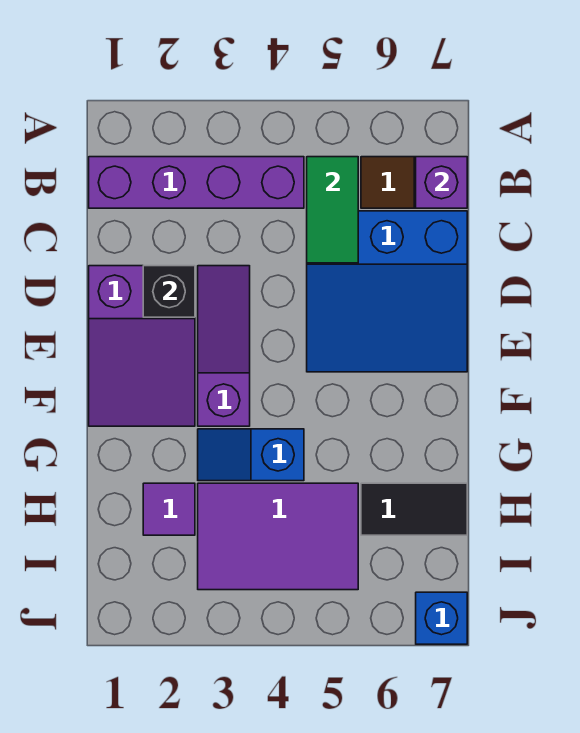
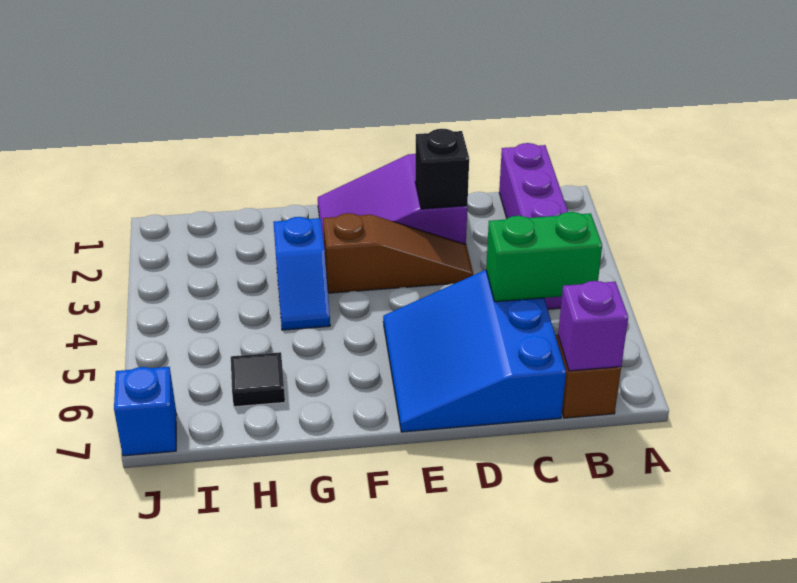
green 1x2 tile [307,157,358,263] -> green 1x2 brick [486,212,602,302]
purple 1x3 slope [198,266,250,426] -> brown 1x3 slope [323,213,473,293]
blue 1x2 slope [198,429,304,481] -> blue 1x2 slope turned to [273,217,330,330]
purple 1x1 tile [143,483,195,535] -> none
purple 2x3 tile [198,483,358,590] -> none
black 1x2 tile [361,483,467,535] -> black 1x1 tile [231,352,285,407]

